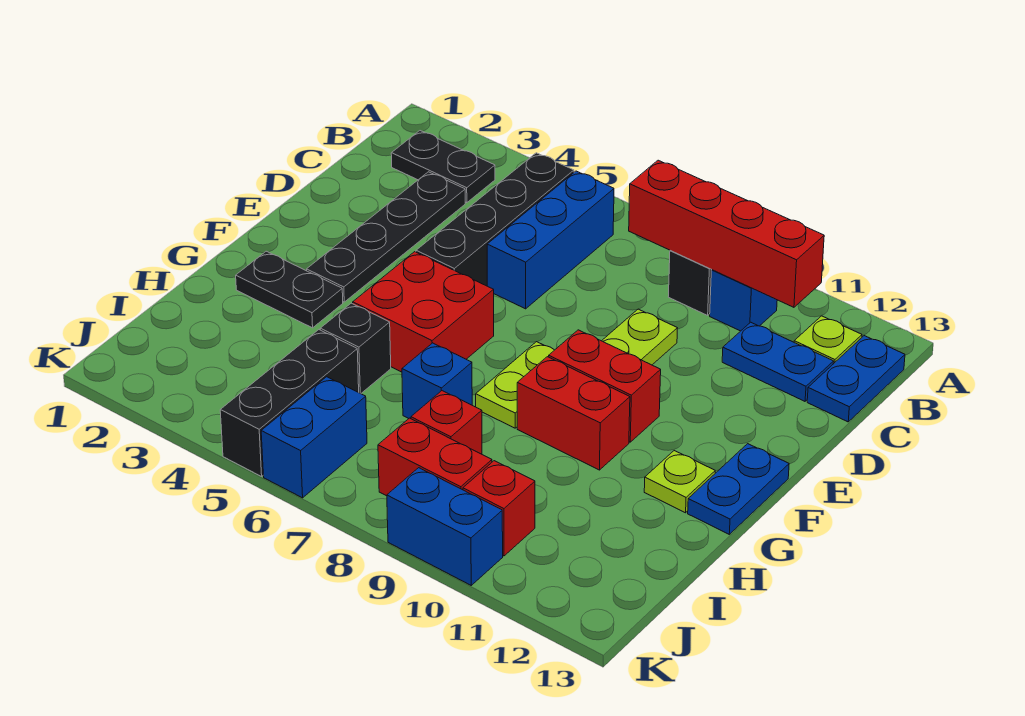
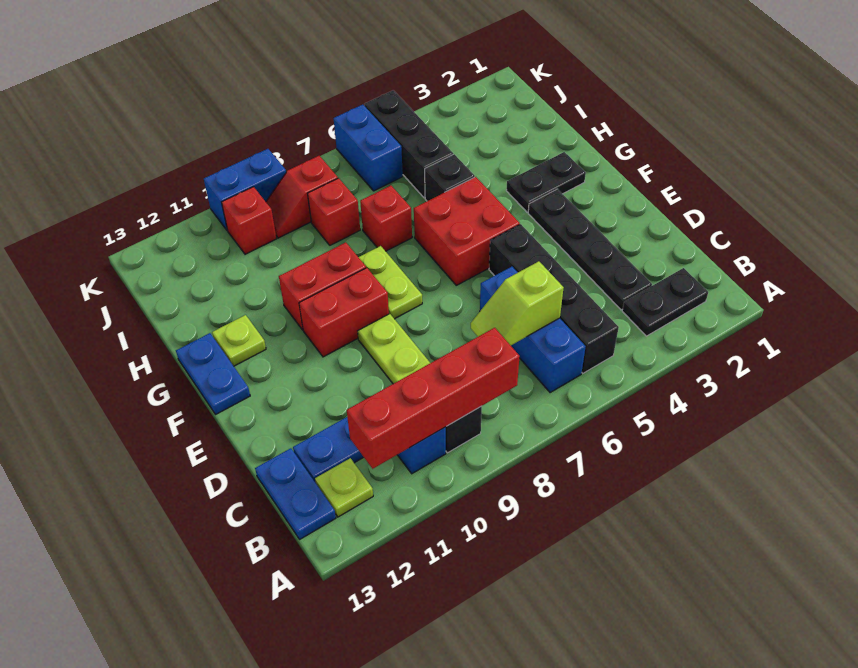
none -> lime 1x2 slope [471,261,564,345]
blue 1x1 brick [402,343,472,419] -> red 1x1 brick [360,185,412,251]
red 1x2 brick [378,418,492,496] -> red 1x2 slope [266,156,338,238]

